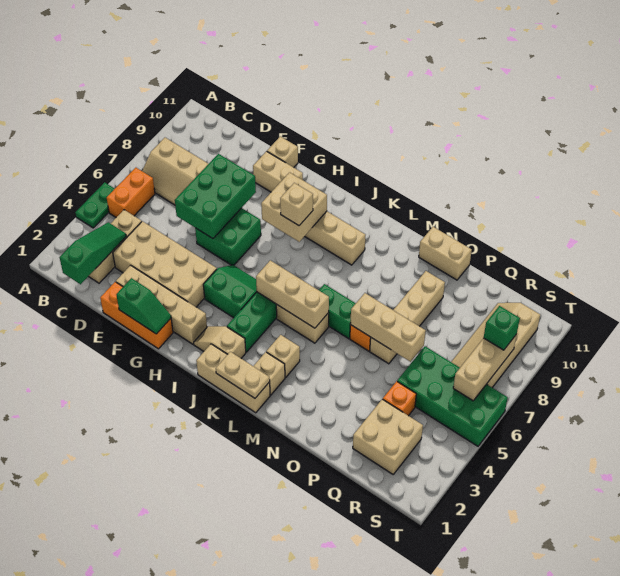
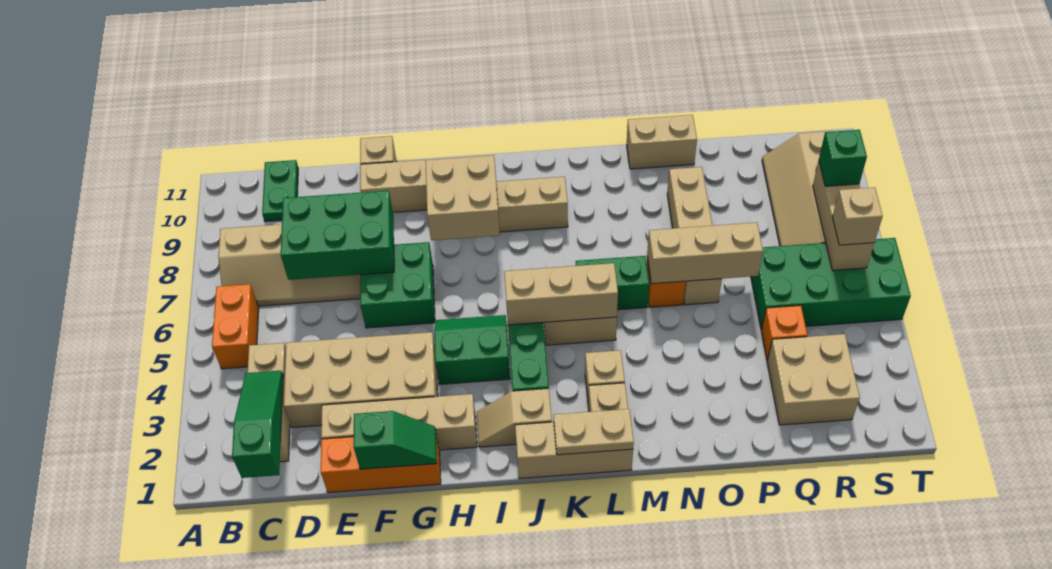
green 1x2 plate [75,182,115,228] -> green 1x2 plate moved to [262,160,298,222]
green 2x3 brick [175,154,256,239] -> green 2x3 brick turned to [281,191,394,280]
tan 1x1 brick [280,183,313,226] -> tan 1x1 brick moved to [832,187,883,245]

